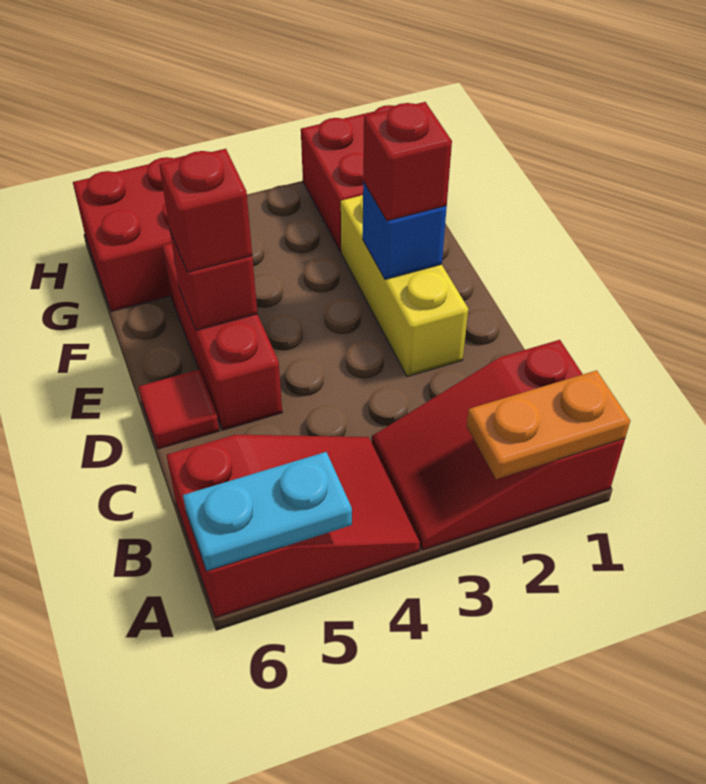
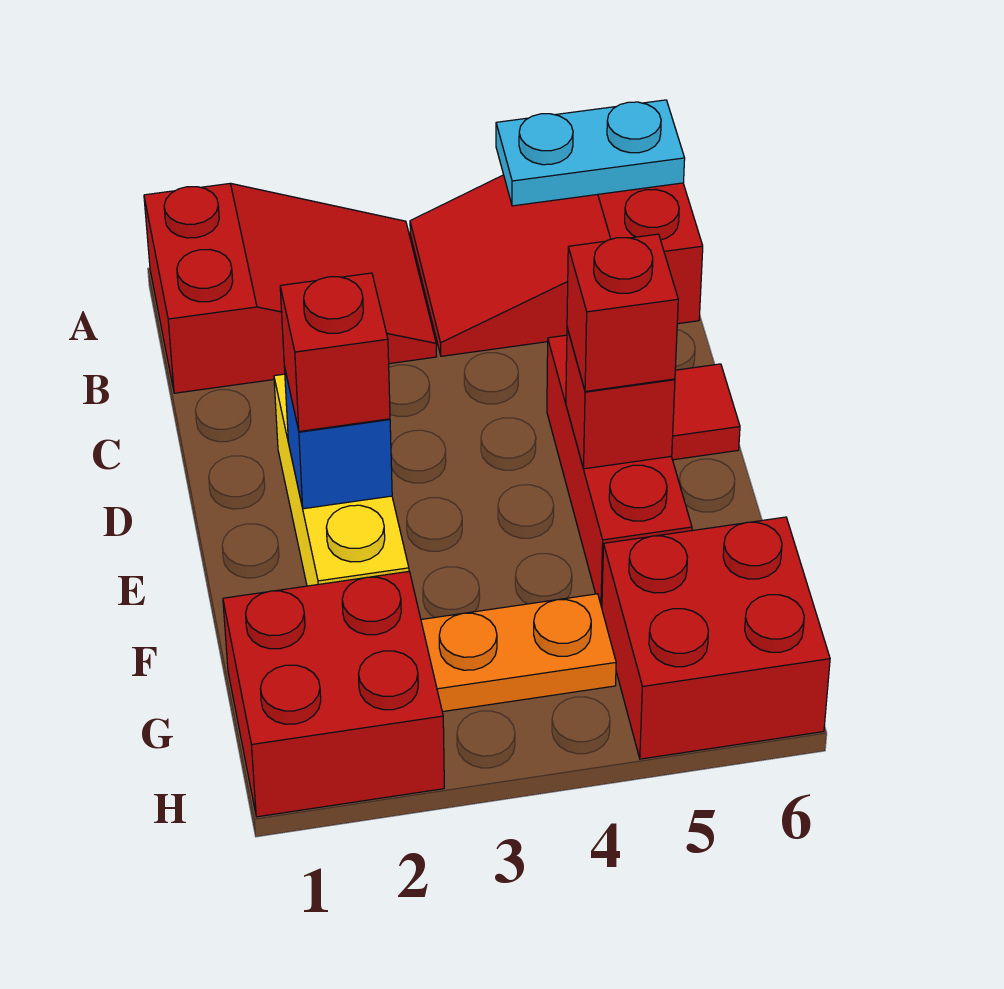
orange 1x2 plate [467,370,630,479] -> orange 1x2 plate moved to [421,594,616,712]

